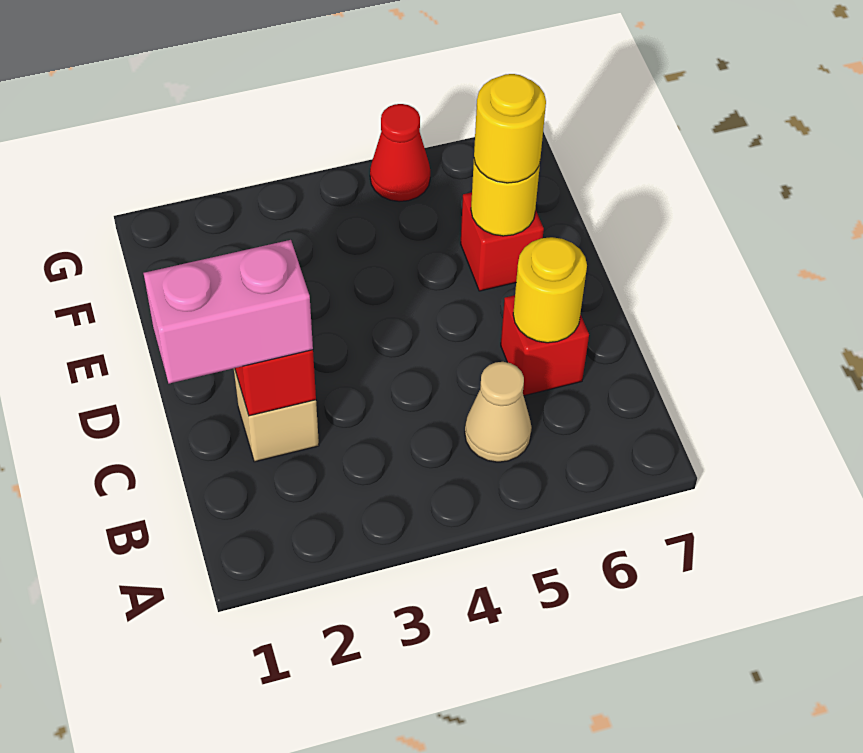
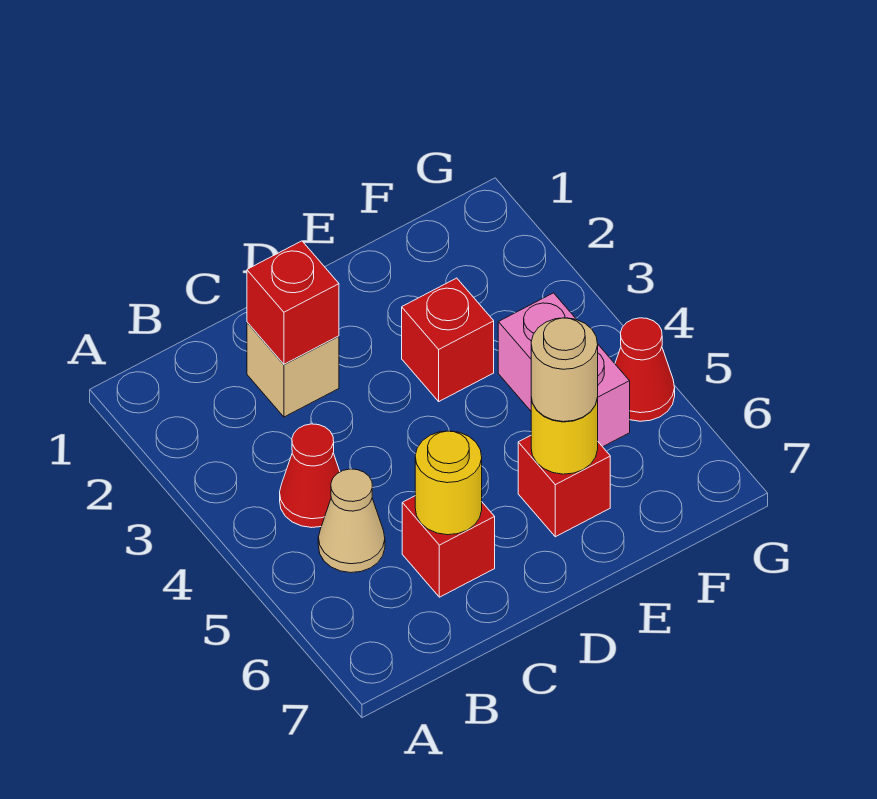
none -> red 1x1 cone [280,424,340,528]
pink 1x2 brick [143,240,313,384] -> pink 1x2 brick moved to [498,293,630,447]
none -> red 1x1 brick [402,278,494,401]
yellow 1x1 round brick [474,74,546,183] -> tan 1x1 round brick [531,318,598,422]

